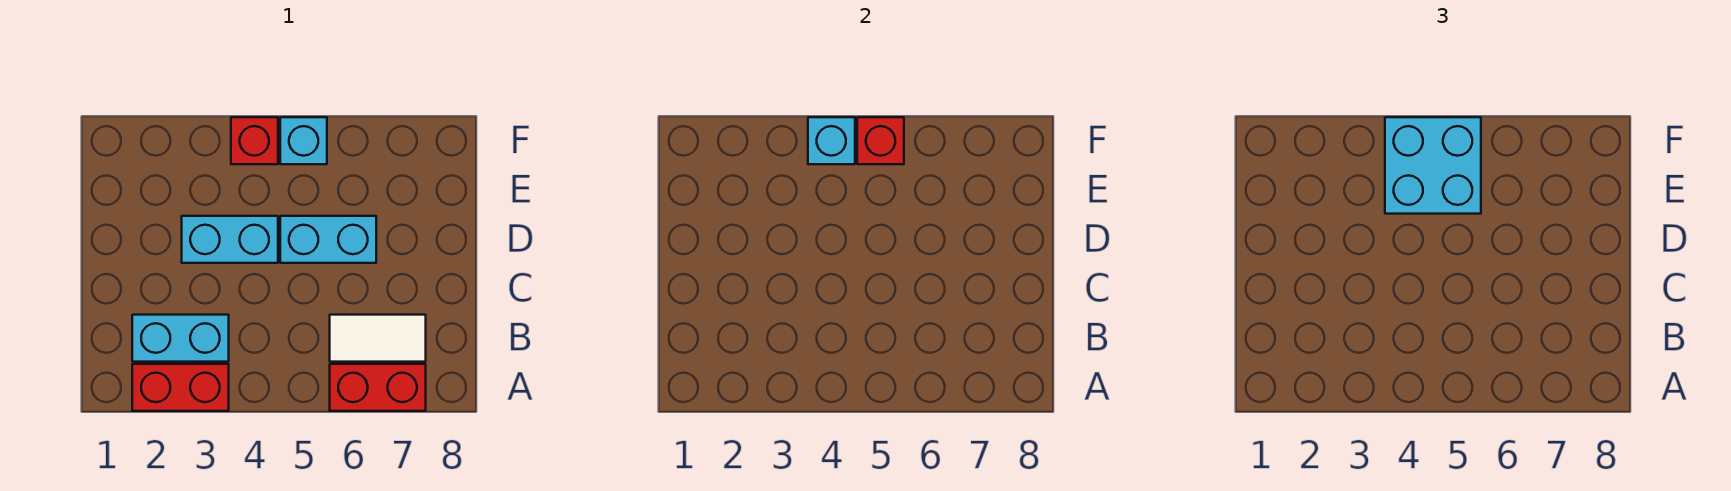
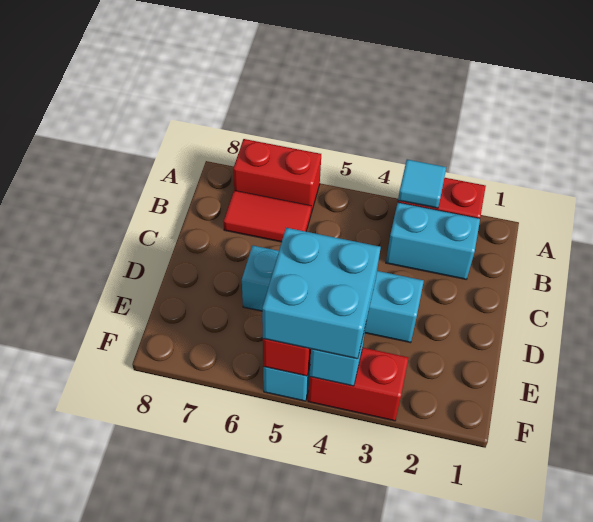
none -> cyan 1x1 tile [398,159,446,208]
white 1x2 tile [330,315,426,362] -> red 1x2 tile [224,191,311,242]
red 1x1 brick [231,117,278,164] -> red 1x2 brick [308,348,408,421]

